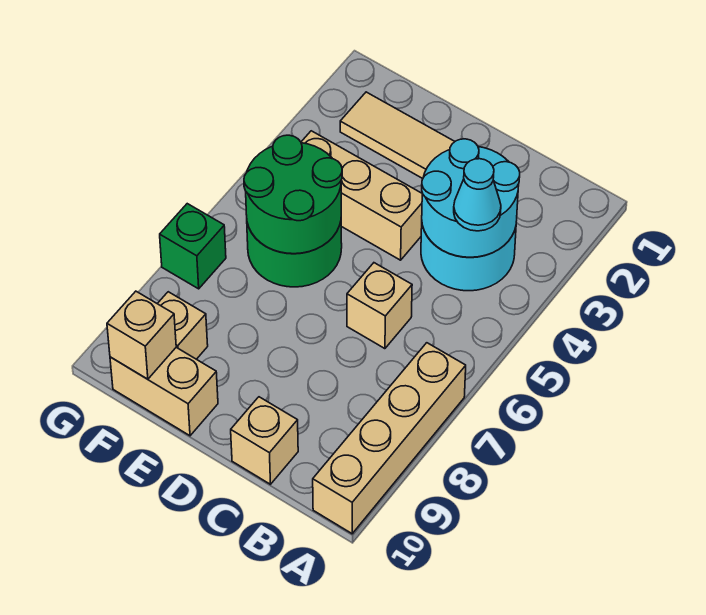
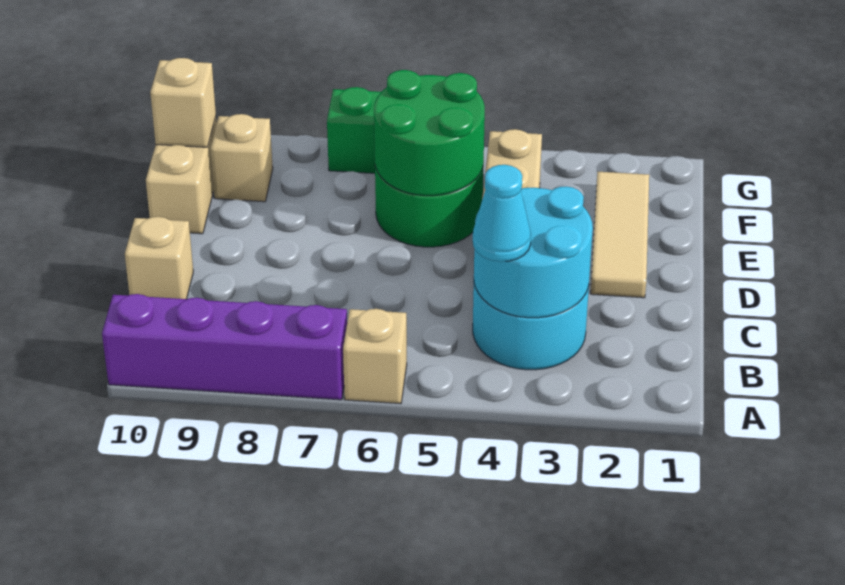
tan 1x4 brick [313,343,466,534] -> purple 1x4 brick [102,294,347,400]
tan 1x1 brick [347,263,412,349] -> tan 1x1 brick moved to [343,309,407,404]

